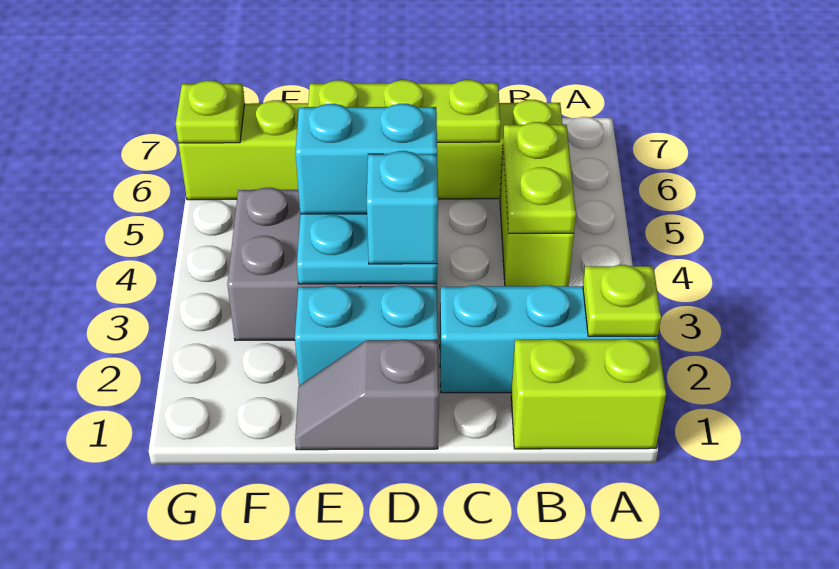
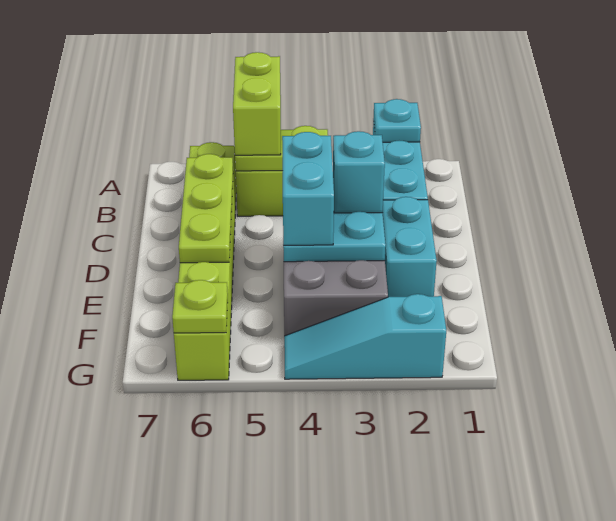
lime 1x2 brick [511,339,666,449] -> lime 1x2 brick moved to [233,52,281,155]
lime 1x1 plate [583,265,661,336] -> cyan 1x1 plate [374,99,421,142]
grey 1x2 slope [295,340,439,450] -> none
none -> cyan 1x3 slope [284,294,446,379]

